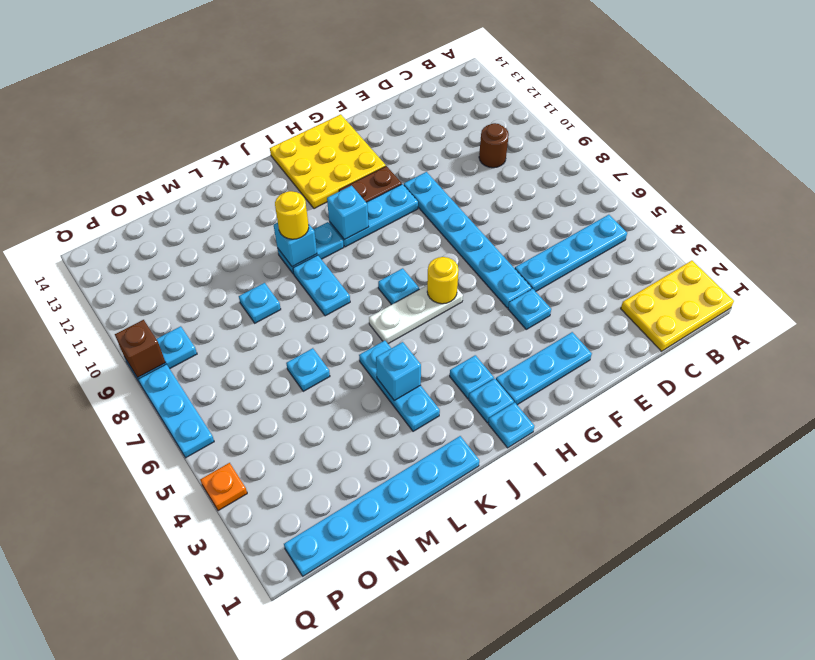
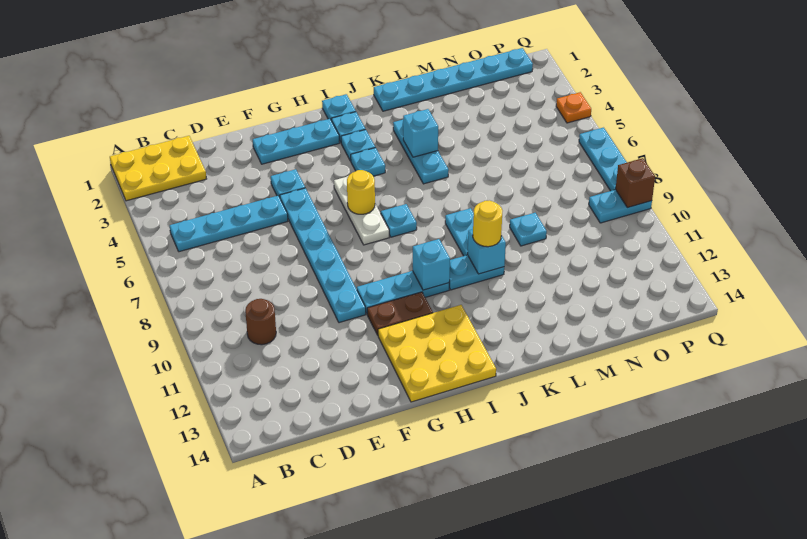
white 1x3 plate [369,286,463,344] -> white 1x3 plate turned to [334,176,389,245]
cyan 1x1 plate [286,348,330,391] -> cyan 1x1 plate moved to [351,148,385,176]

